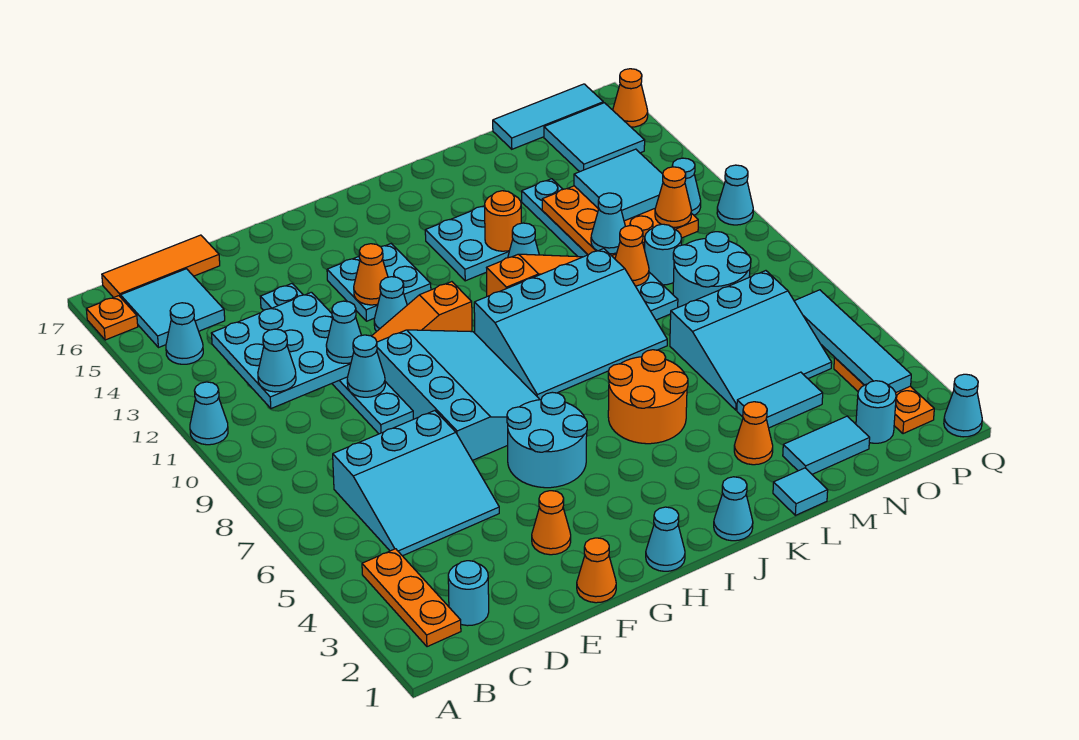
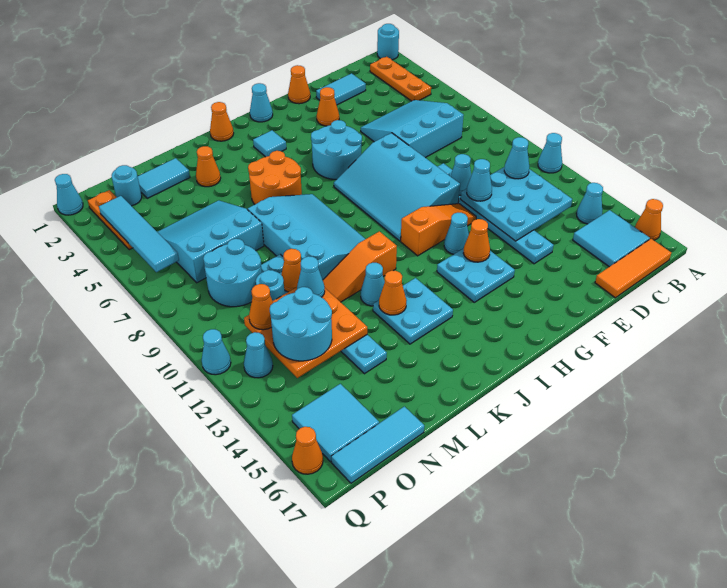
orange 1x1 plate [86,296,138,340] -> orange 1x1 cone [635,199,663,240]
cyan 1x1 round brick [448,561,489,626] -> cyan 1x1 round brick moved to [377,24,399,60]
cyan 3x4 slope [474,249,667,400] -> cyan 3x4 slope turned to [248,194,365,280]
cyan 1x1 cone [714,477,753,541] -> orange 1x1 cone [210,102,234,141]
orange 1x1 round brick [485,191,521,251] -> orange 1x1 cone [379,271,407,315]
cyan 1x1 tile [773,468,828,515] -> cyan 1x1 tile moved to [253,130,286,157]
cyan 1x2 tile [737,372,823,428] -> cyan 1x2 tile moved to [316,73,366,105]
cyan 2x2 tile [574,149,663,221] -> cyan 2x2 round brick [270,287,332,361]

